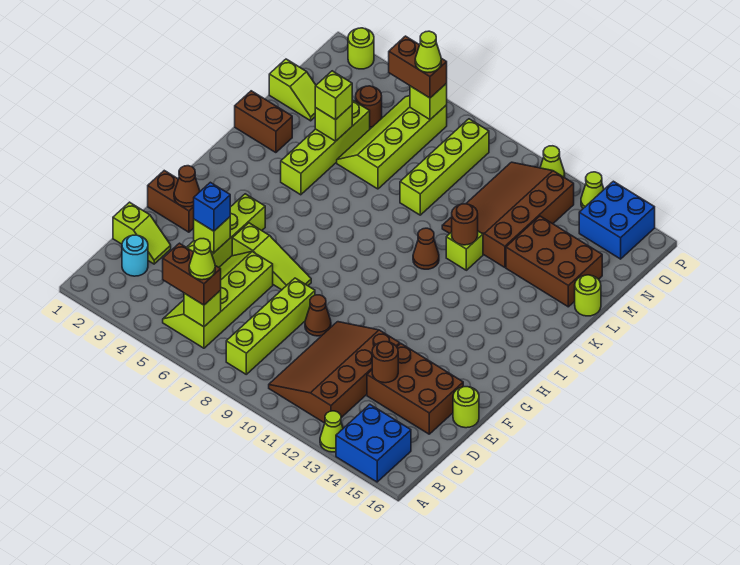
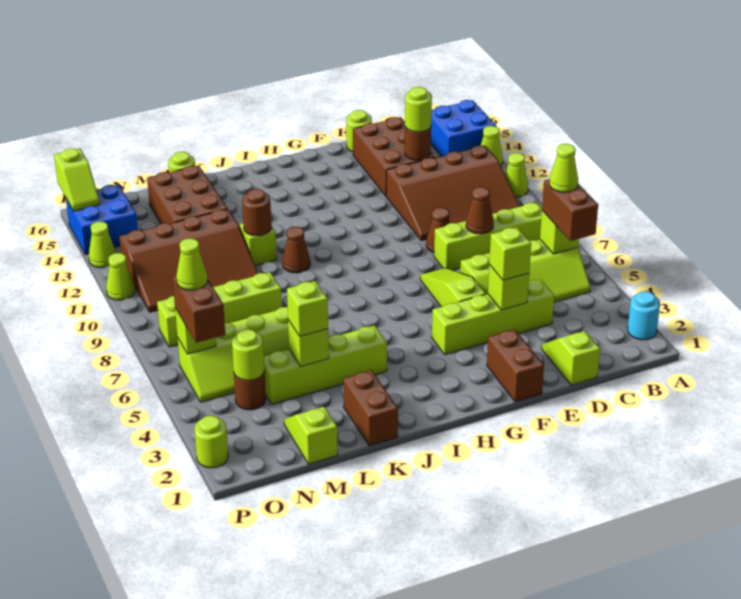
none -> lime 1x1 cone [505,153,528,197]
cyan 1x1 round brick [122,235,148,276] -> cyan 1x1 round brick moved to [628,291,660,340]
none -> lime 1x1 round brick [405,87,432,132]
blue 1x1 brick [194,182,230,231] -> lime 1x1 brick [489,227,531,280]
brown 1x1 cone [174,166,200,207] -> brown 1x1 cone moved to [466,187,494,234]
none -> lime 1x1 round brick [232,329,264,380]
none -> lime 1x2 slope [54,148,100,211]

